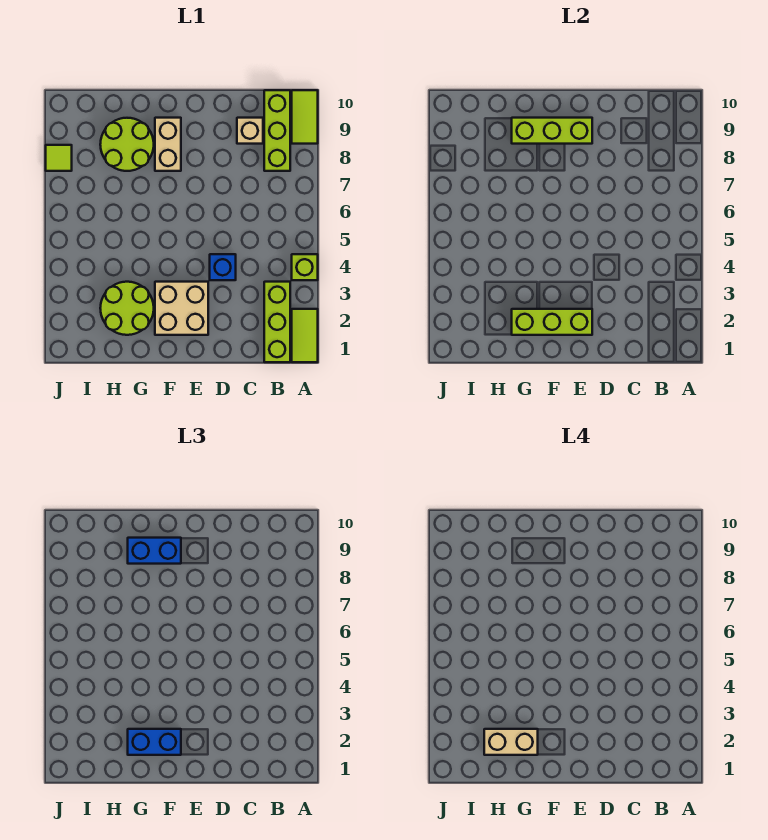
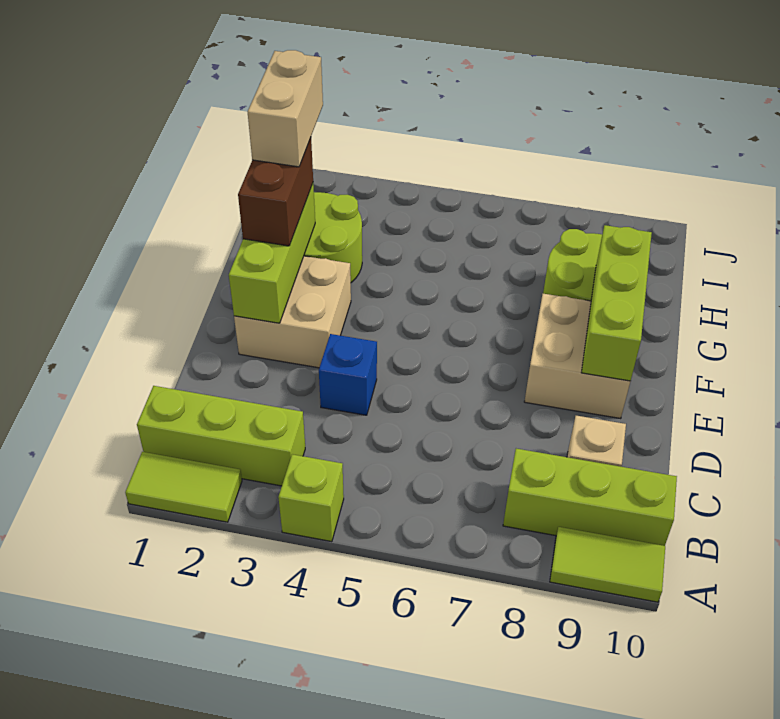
blue 1x2 brick [128,729,181,755] -> brown 1x2 brick [238,138,313,246]
tan 1x2 brick [155,118,181,171] -> tan 2x2 brick [524,294,630,419]
blue 1x2 brick [128,538,181,564] -> none
lime 1x1 tile [46,145,72,171] -> none

